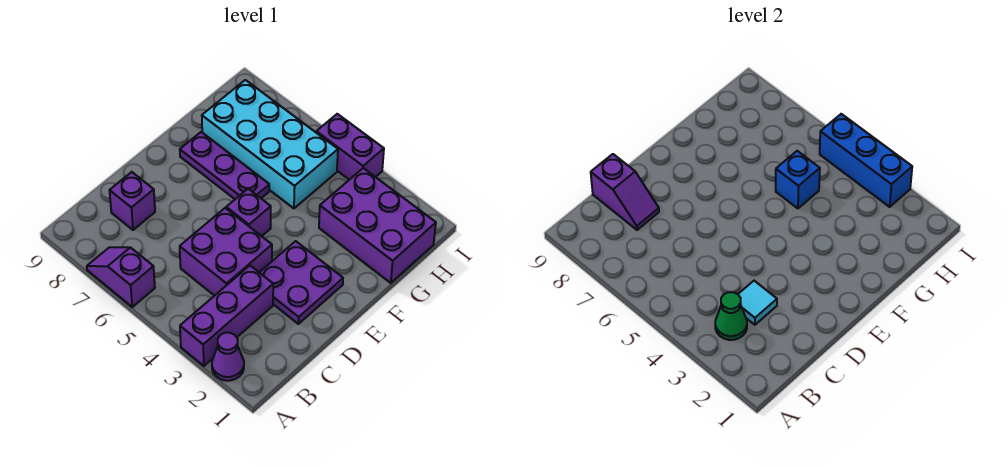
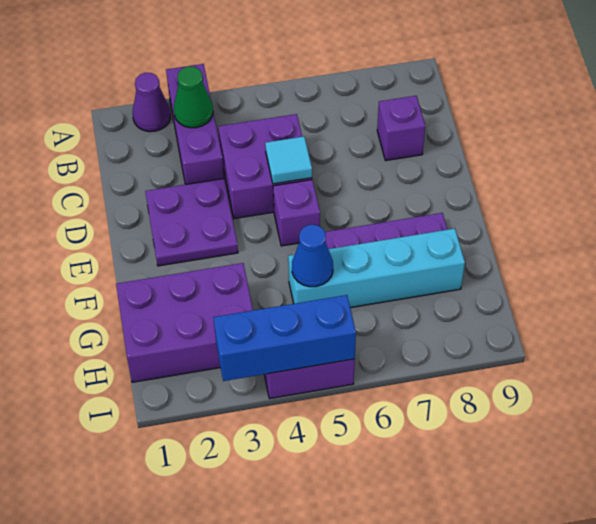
purple 1x2 slope [87,247,155,307] -> none
cyan 1x1 tile [738,281,777,325] -> cyan 1x1 tile moved to [265,137,312,184]
purple 1x2 slope [591,154,659,230] -> none
cyan 2x4 brick [202,80,338,208] -> cyan 1x4 brick [288,229,465,308]
blue 1x1 brick [776,151,820,208] -> blue 1x1 cone [292,225,333,287]

